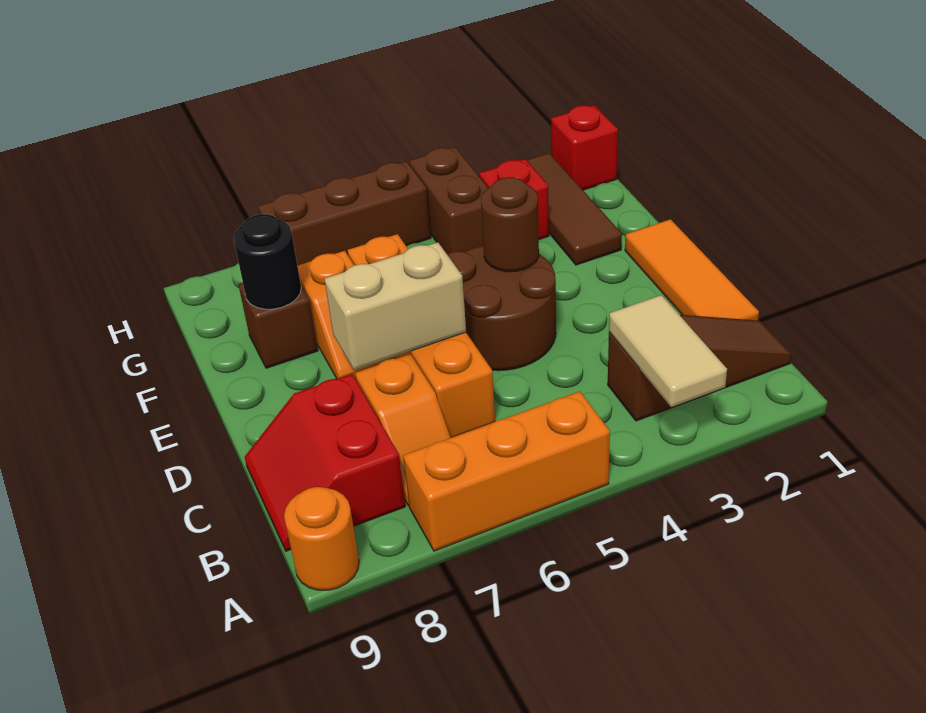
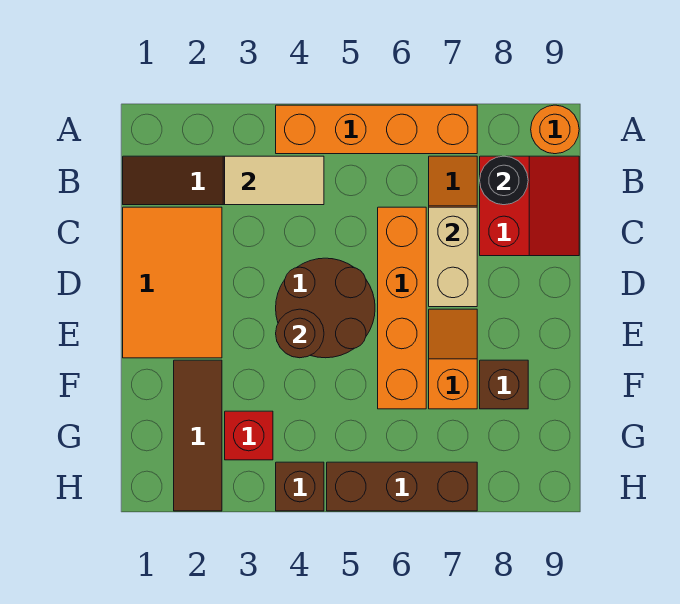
tan 1x2 tile [609,295,727,407] -> tan 1x2 tile turned to [225,156,324,205]
orange 1x3 brick [403,391,610,551] -> orange 1x4 brick [276,105,477,154]
orange 1x3 tile [625,219,759,320] -> orange 2x3 tile [123,207,222,358]
tan 1x2 brick [324,242,466,370] -> tan 1x2 brick turned to [429,207,477,307]
black 1x1 round brick [234,214,301,309] -> black 1x1 round brick moved to [480,156,528,205]
brown 1x2 brick [409,147,488,254] -> brown 1x1 brick [276,462,324,511]
red 1x1 brick [551,105,618,190] -> none

